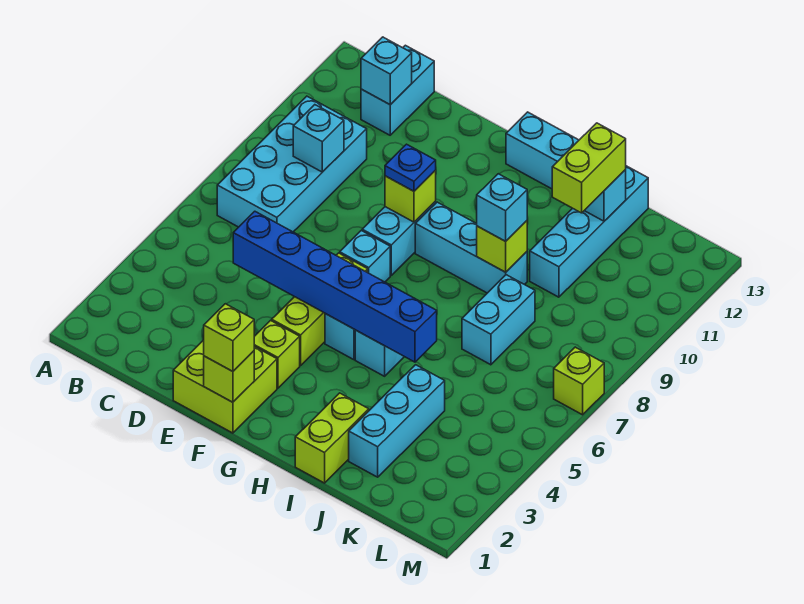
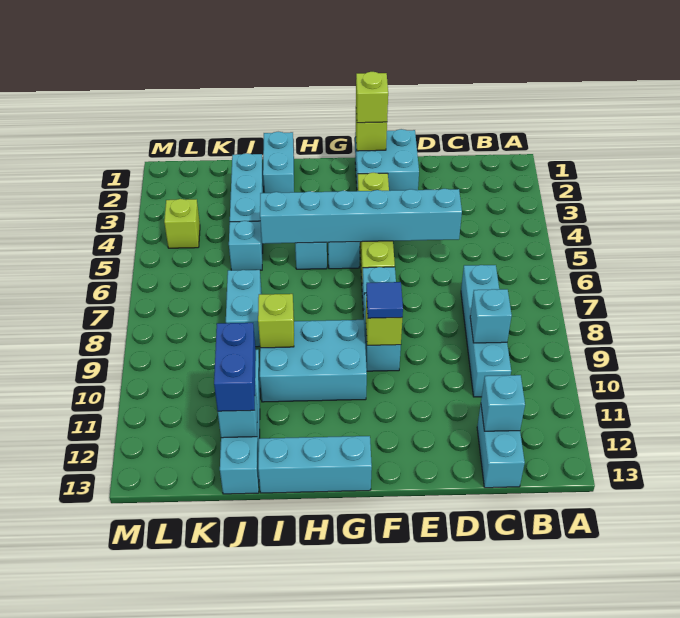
cyan 2x4 brick [217,96,367,232] -> cyan 1x4 brick [461,265,511,397]
blue 1x6 brick [233,211,437,362] -> cyan 1x6 brick [260,189,462,244]
lime 2x2 brick [173,340,277,433] -> cyan 2x2 brick [355,129,419,191]
blue 1x1 plate [385,144,436,191] -> blue 1x1 tile [366,282,403,318]
cyan 1x3 brick [415,202,527,293] -> cyan 2x3 brick [260,320,367,402]
lime 1x2 brick [295,393,369,483] -> cyan 1x2 brick [263,132,294,193]
cyan 1x1 brick [477,174,527,241] -> cyan 1x1 brick moved to [229,221,263,270]
lime 1x2 brick [552,123,626,213] -> blue 1x2 brick [214,323,256,411]
lime 1x1 brick [554,347,604,415] -> lime 1x1 brick moved to [164,199,200,248]

